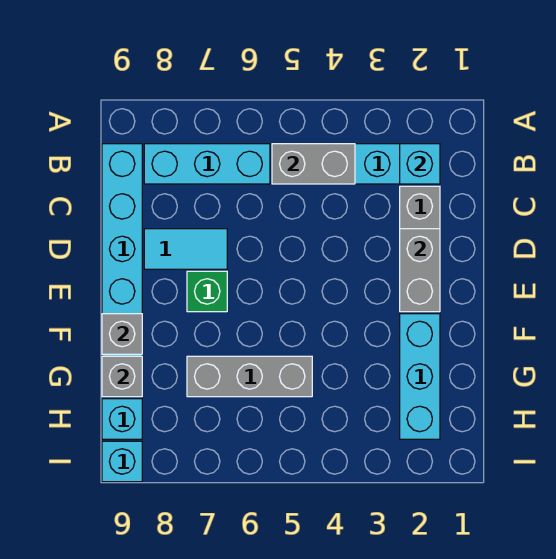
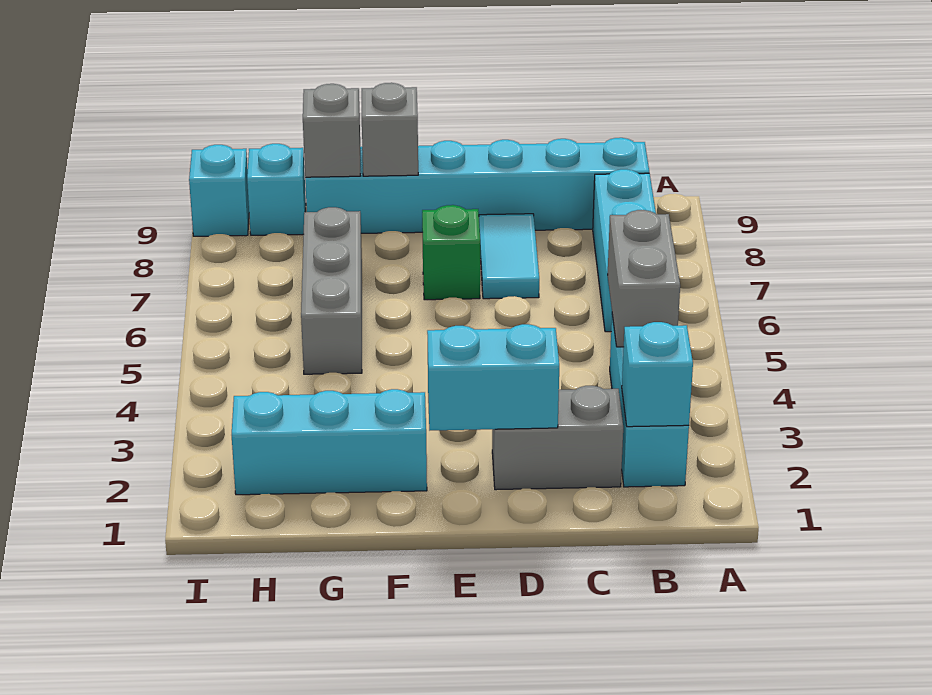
grey 1x2 brick [400,229,440,312] -> cyan 1x2 brick [427,324,559,430]

